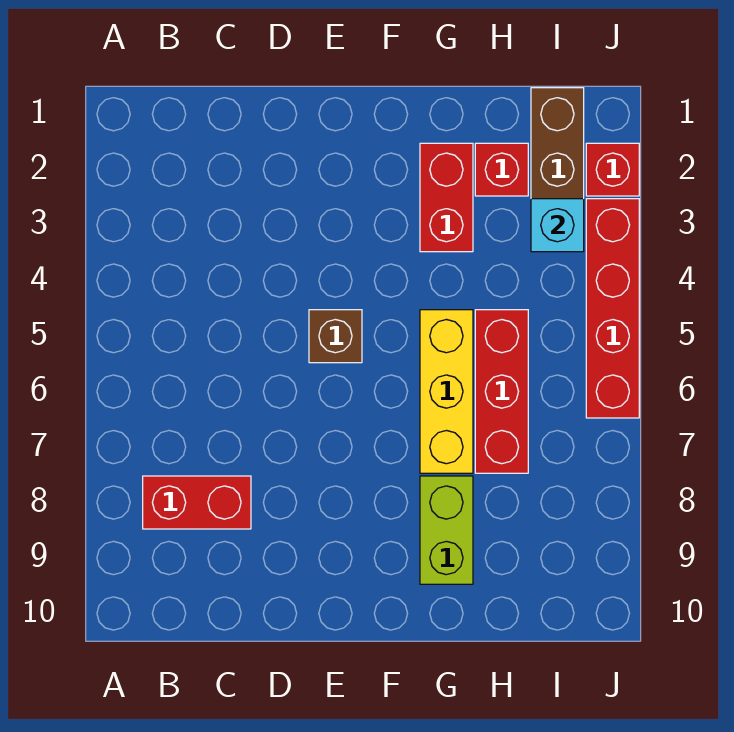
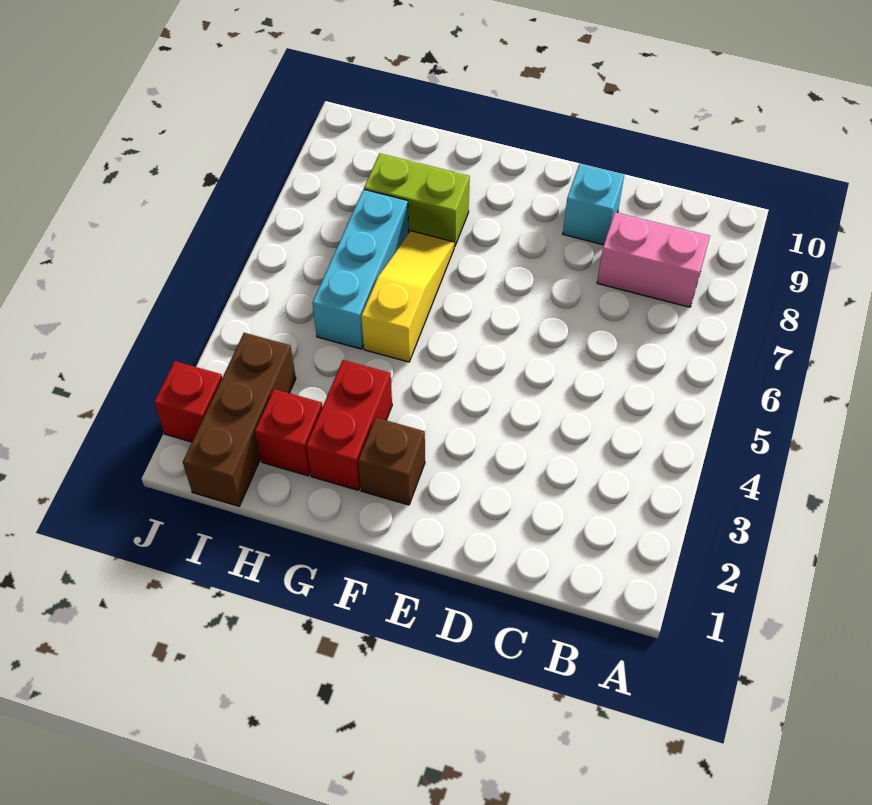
red 1x2 brick [143,476,251,529] -> pink 1x2 brick [597,212,710,307]
brown 1x1 brick [309,310,362,363] -> brown 1x1 brick moved to [358,418,425,505]
yellow 1x3 brick [420,310,473,473] -> yellow 1x3 slope [361,231,454,362]
lime 1x2 brick [420,476,473,584] -> lime 1x2 brick turned to [364,153,470,247]
red 1x3 brick [475,310,528,473] -> cyan 1x3 brick [312,189,409,349]
cyan 1x1 brick [531,199,584,252] -> cyan 1x1 brick moved to [563,164,624,245]
red 1x4 brick [586,199,639,418] -> none

